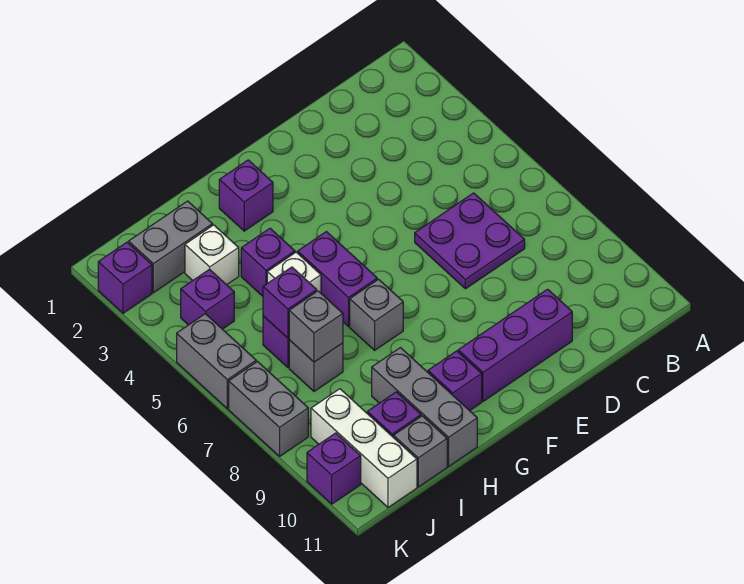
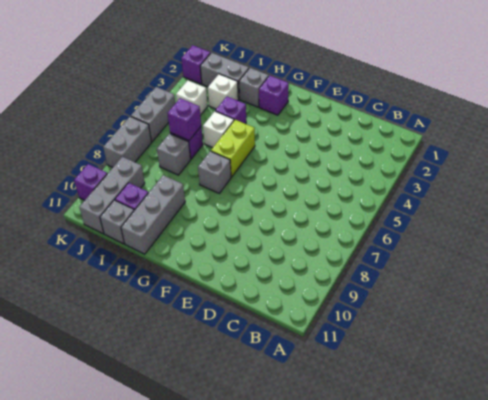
purple 2x2 plate [415,193,525,289] -> none
purple 1x3 brick [458,289,572,401] -> none
purple 1x2 brick [298,232,377,326] -> lime 1x2 brick [211,120,255,177]
purple 1x1 brick [428,351,482,411] -> none
grey 1x1 brick [289,291,343,362] -> grey 1x1 brick moved to [239,68,269,107]
purple 1x1 brick [181,269,234,329] -> white 1x1 brick [176,80,208,115]
white 1x3 brick [311,389,417,507] -> grey 1x3 brick [79,157,145,234]

